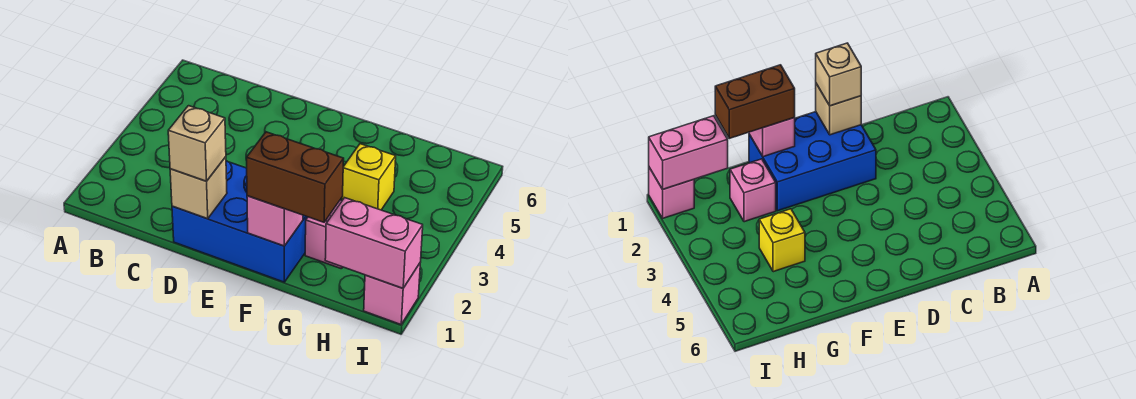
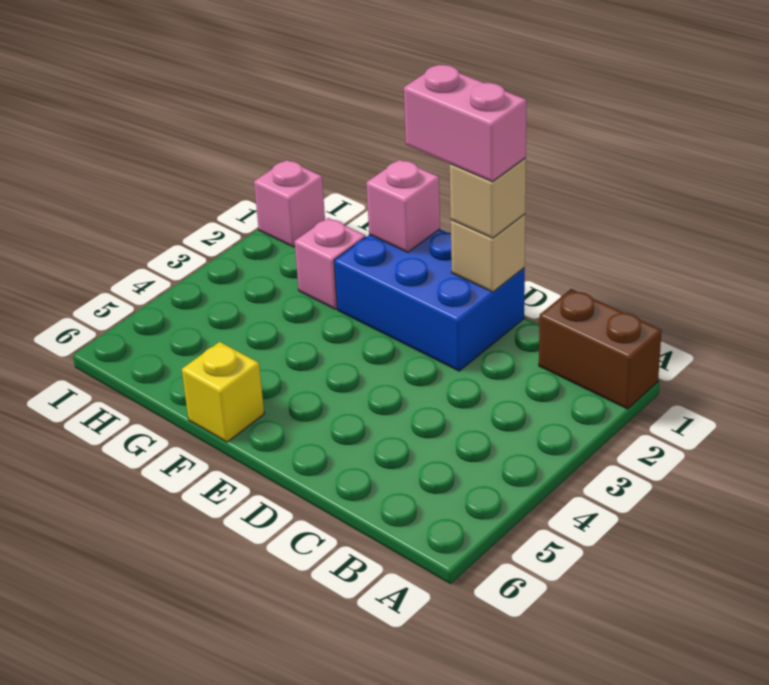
brown 1x2 brick [247,132,344,222] -> brown 1x2 brick moved to [539,289,662,409]
yellow 1x1 brick [342,144,396,210] -> yellow 1x1 brick moved to [182,342,264,442]
pink 1x2 brick [325,198,423,288] -> pink 1x2 brick moved to [404,65,526,182]

